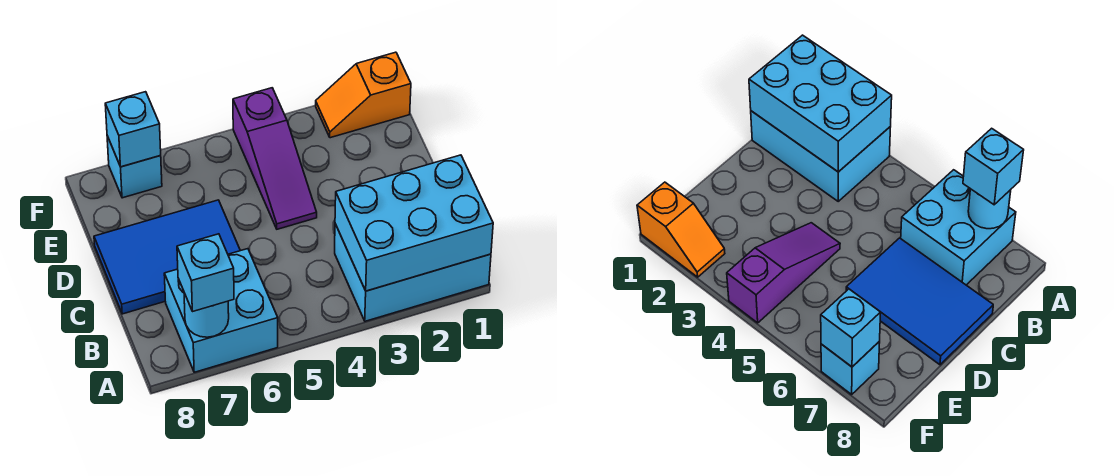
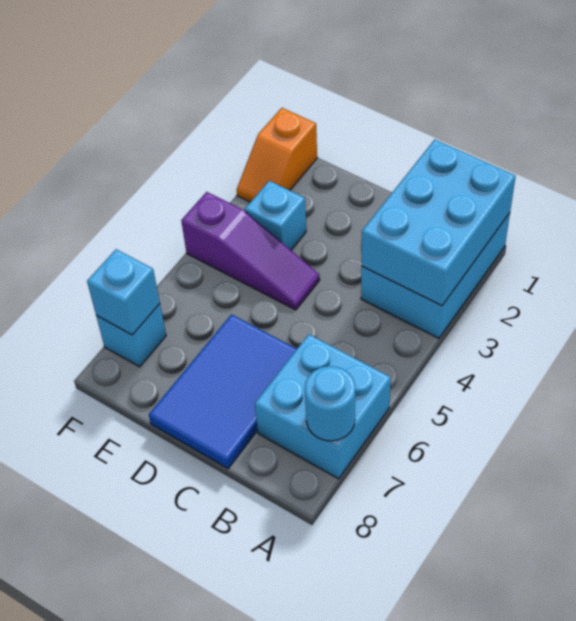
cyan 1x1 brick [177,234,234,311] -> cyan 1x1 brick moved to [245,181,306,250]

